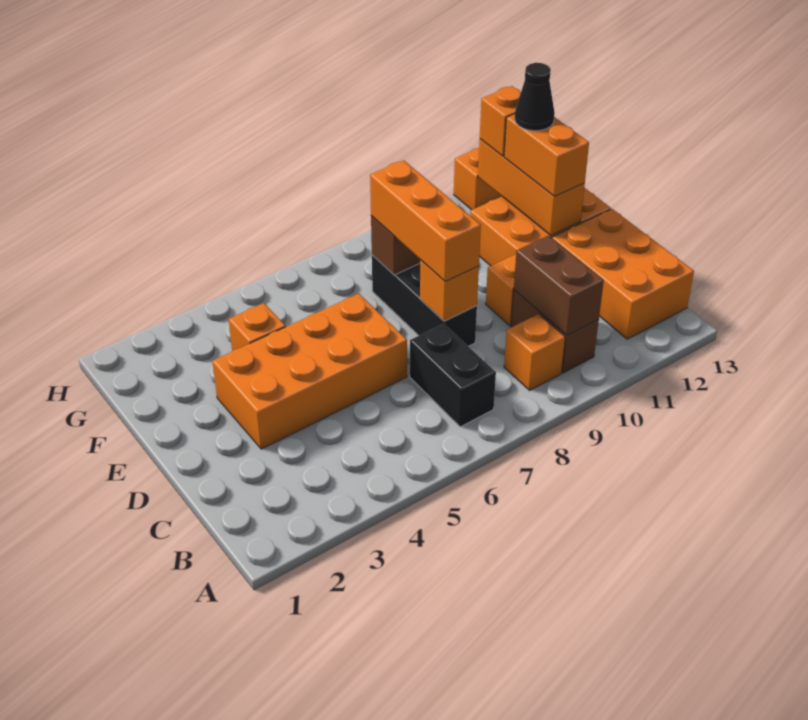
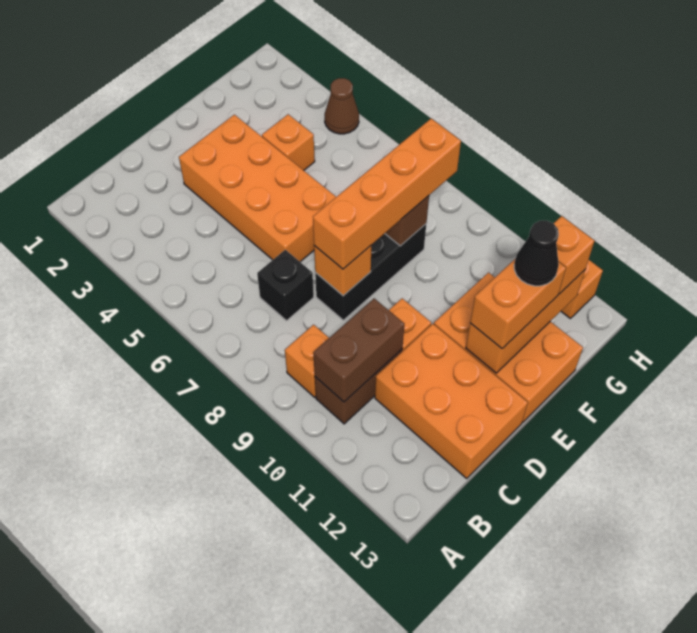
black 1x2 brick [410,324,496,427] -> black 1x1 brick [257,250,314,321]
orange 2x3 brick [552,209,694,339] -> orange 2x3 brick turned to [375,324,528,479]
orange 1x3 brick [370,160,481,281] -> orange 1x4 brick [313,119,461,269]
none -> brown 1x1 cone [325,78,359,134]

